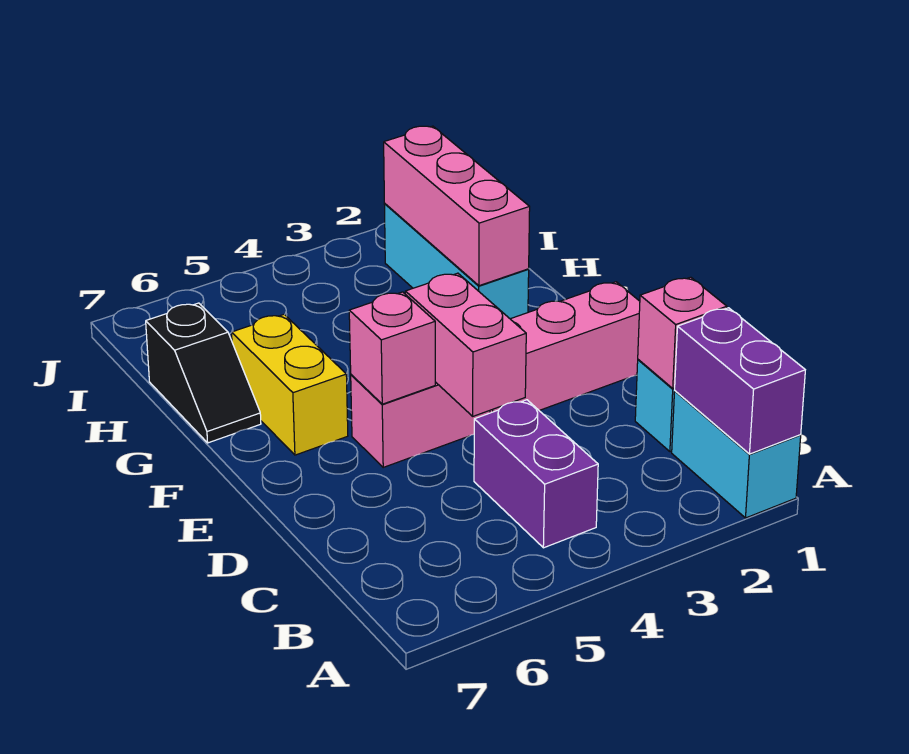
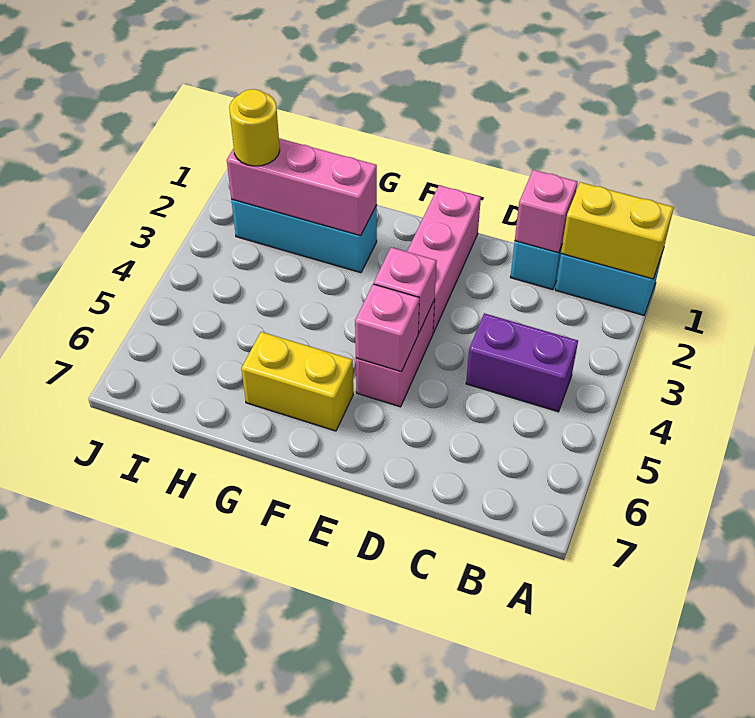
purple 1x2 brick [675,308,805,454] -> yellow 1x2 brick [561,182,674,279]
pink 1x2 brick [405,273,526,416] -> pink 1x1 brick [374,247,437,333]
black 1x2 slope [146,303,261,443] -> none
none -> yellow 1x1 round brick [229,89,280,166]

